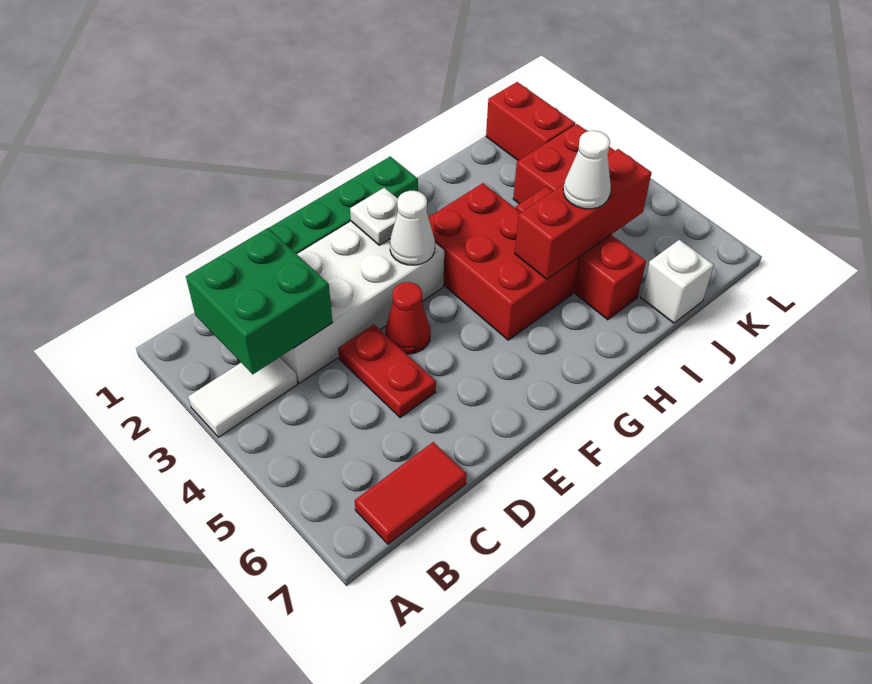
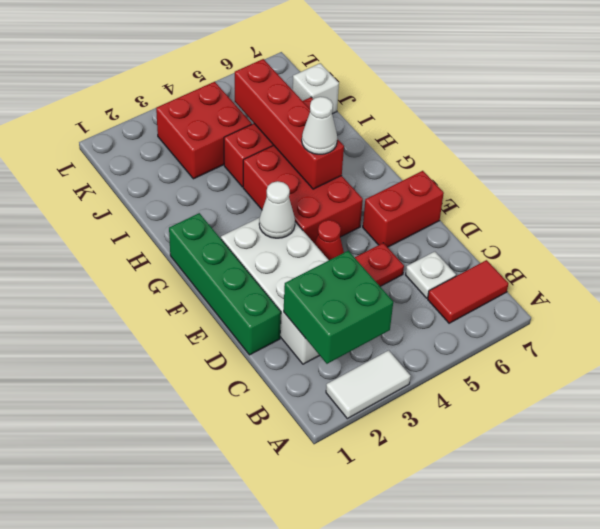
white 1x2 tile [188,357,298,437] -> white 1x2 tile turned to [326,350,411,419]
red 1x2 tile [355,442,467,544] -> red 1x2 tile turned to [428,260,508,323]
white 1x1 plate [350,188,398,245] -> white 1x1 plate moved to [406,252,456,298]
red 2x3 brick [428,183,579,340] -> red 2x3 brick turned to [243,145,363,244]
red 1x3 brick [515,149,651,279] -> red 1x4 brick [235,59,344,189]
white 1x1 cone [563,131,611,209] -> white 1x1 cone moved to [302,97,337,154]
red 1x2 brick [486,82,575,161] -> red 1x2 brick moved to [363,171,444,247]

